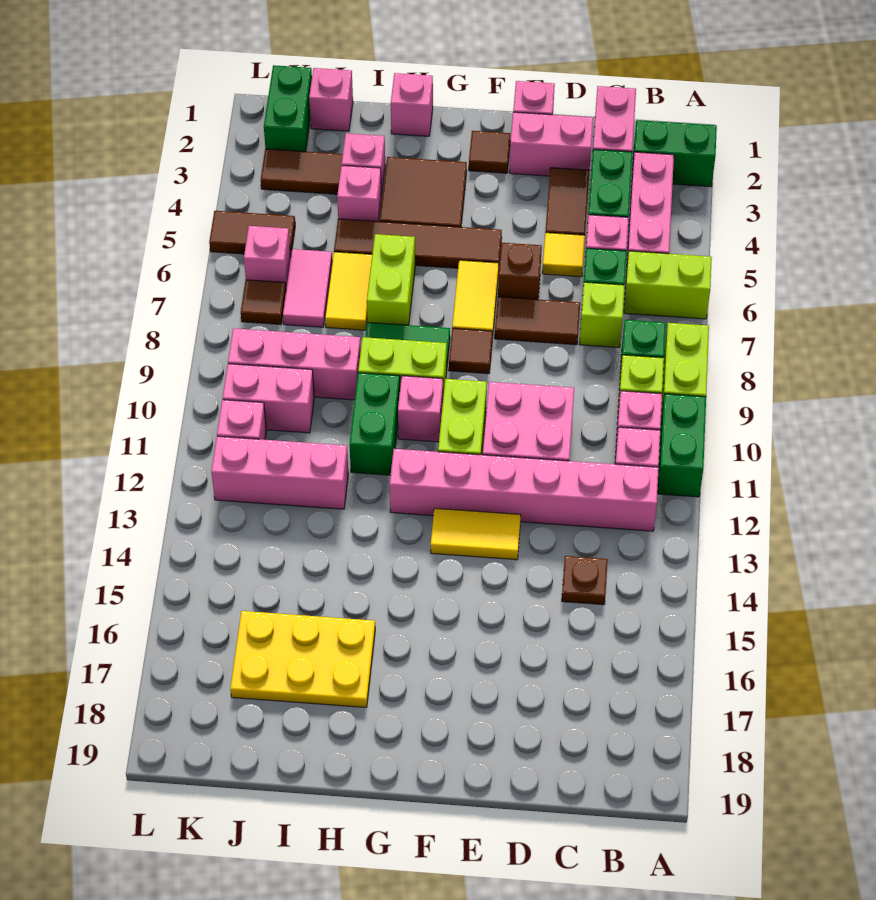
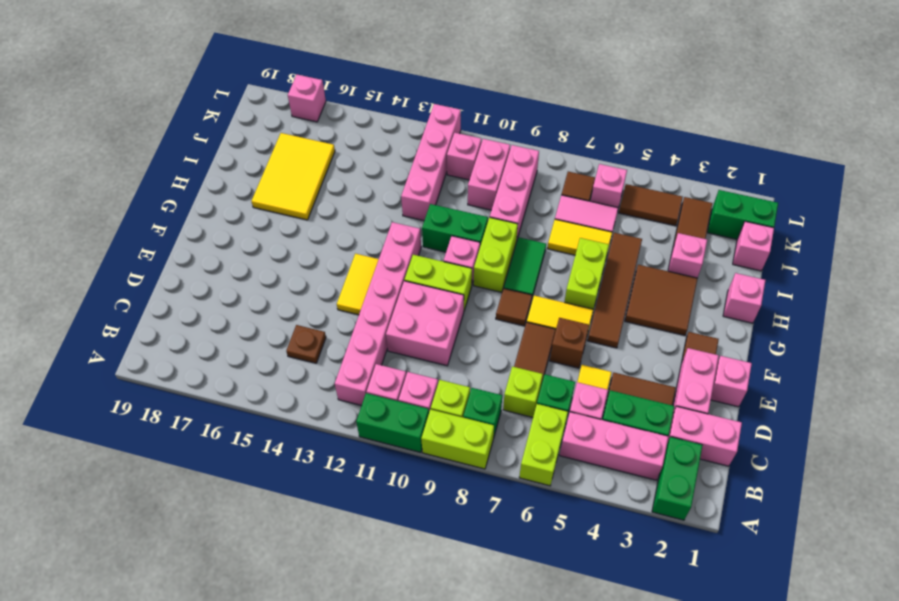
lime 1x2 brick [367,234,415,325] -> lime 1x2 brick turned to [564,238,609,310]
yellow 2x3 plate [230,611,375,707] -> yellow 2x3 tile [251,133,335,220]
pink 1x1 brick [337,166,382,222] -> pink 1x1 brick moved to [288,75,326,122]
pink 1x3 brick [211,436,348,509] -> pink 1x4 brick [401,104,461,221]
brown 1x2 tile [209,211,295,254] -> brown 1x2 tile turned to [619,184,683,226]

